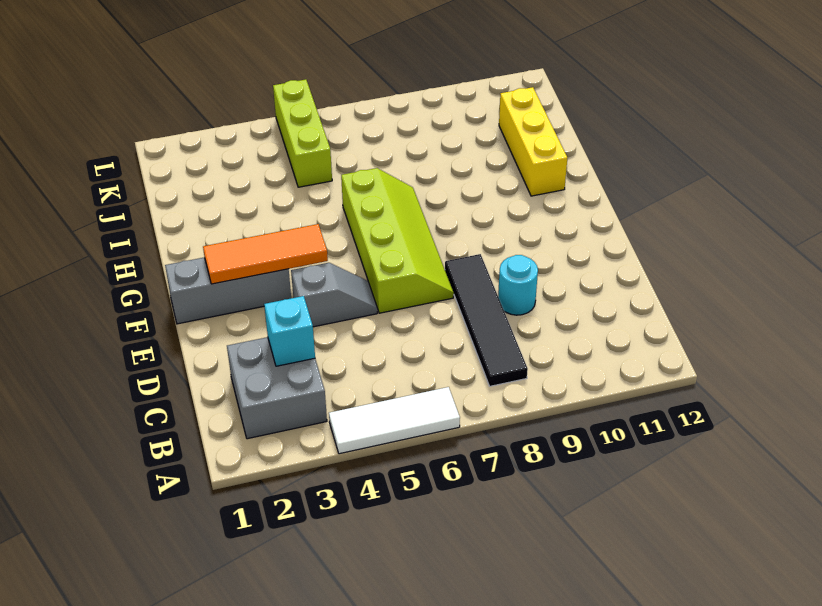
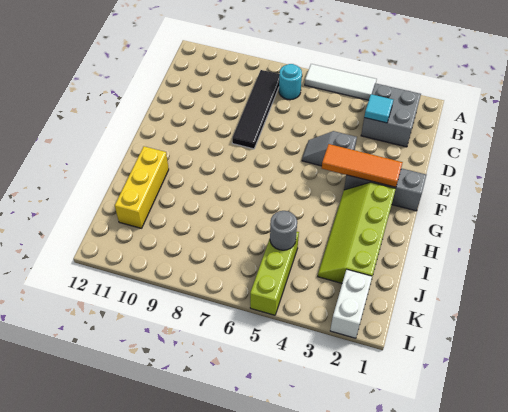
cyan 1x1 brick [264,296,315,366] -> cyan 1x1 tile [364,94,393,123]
cyan 1x1 round brick [498,255,538,315] -> cyan 1x1 round brick moved to [279,64,302,100]
lime 2x4 slope [341,168,454,313] -> lime 2x4 slope moved to [318,182,396,283]
none -> grey 1x1 round brick [270,211,297,250]
none -> white 1x2 brick [330,270,372,338]

